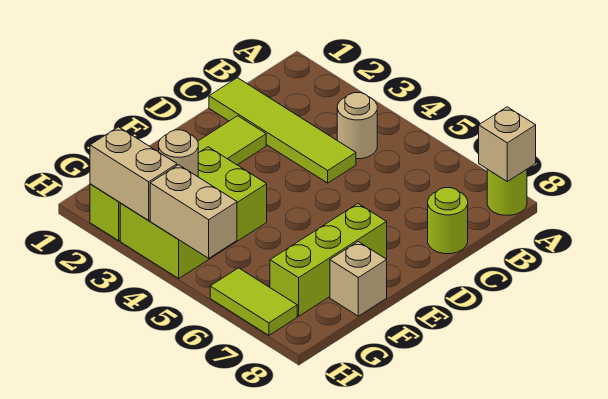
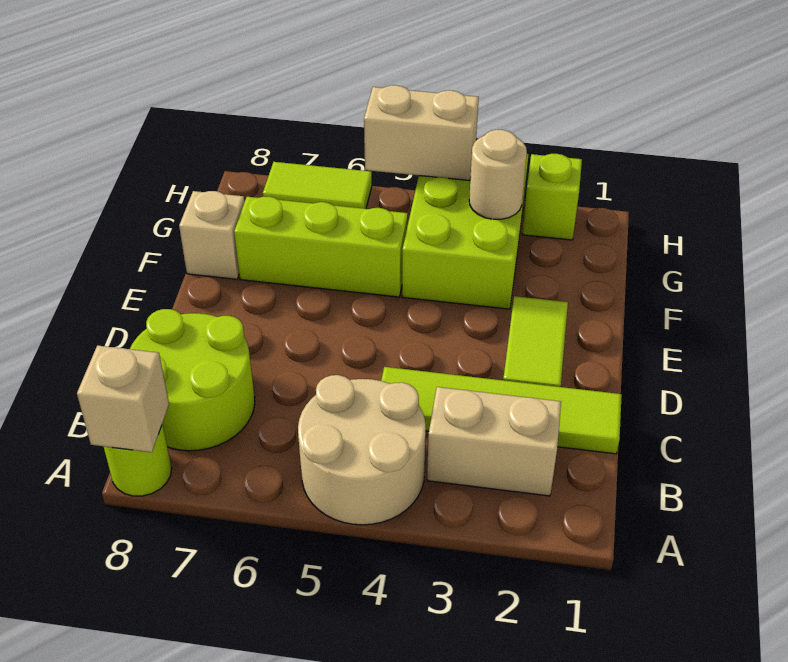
tan 1x1 round brick [337,93,377,159] -> tan 2x2 round brick [298,375,426,525]
lime 1x1 round brick [428,188,468,254] -> lime 2x2 round brick [130,309,255,451]
lime 1x3 brick [270,204,387,316] -> lime 1x3 brick turned to [234,196,408,297]
tan 1x2 brick [90,127,177,221] -> tan 1x2 brick moved to [427,387,561,496]

